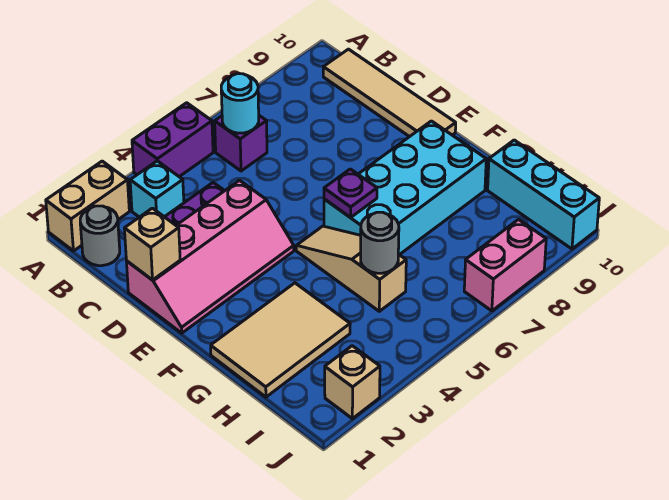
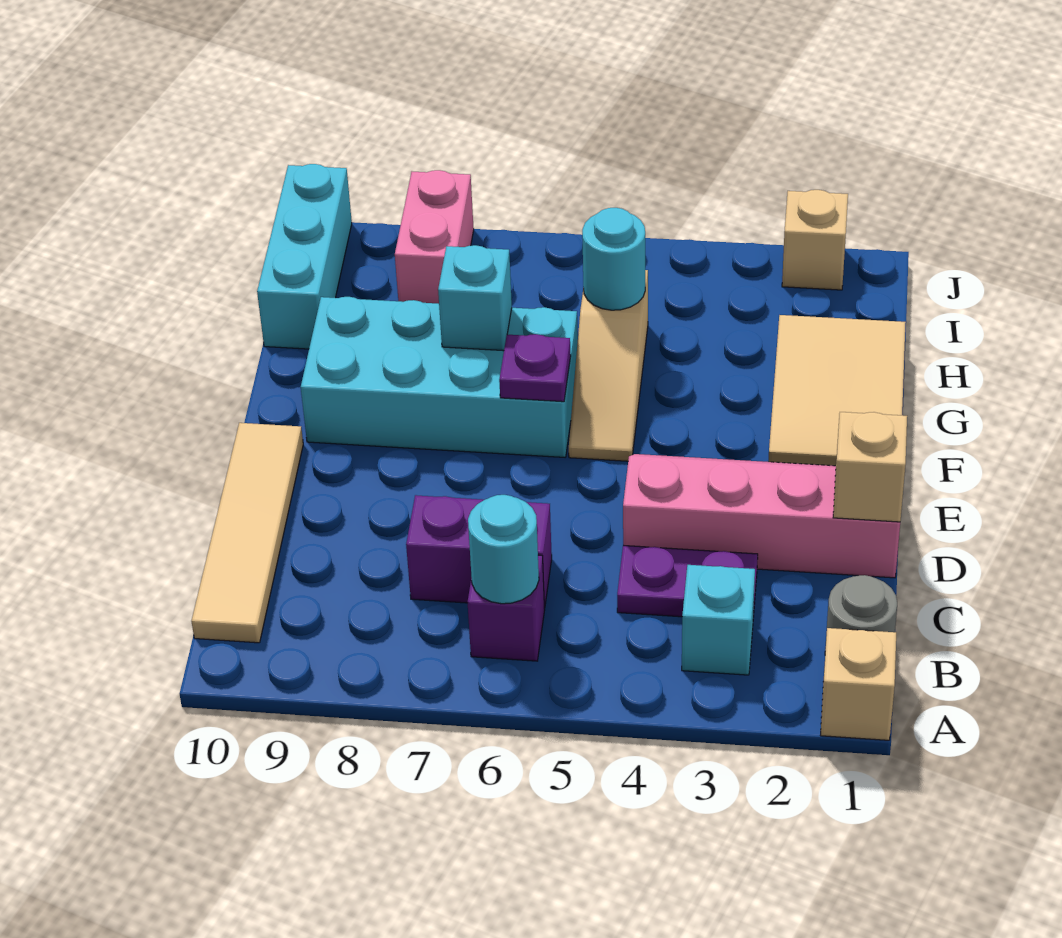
tan 1x2 brick [46,161,129,251] -> tan 1x1 brick [820,628,896,740]
purple 1x2 brick [132,103,213,177] -> purple 1x2 brick moved to [406,495,552,608]
tan 2x3 tile [211,283,350,397] -> tan 2x3 tile turned to [768,315,906,466]
none -> cyan 1x1 brick [438,245,512,351]
grey 1x1 round brick [361,212,399,273] -> cyan 1x1 round brick [582,208,645,310]
pink 1x2 brick [464,220,546,311] -> pink 1x2 brick turned to [395,170,474,304]

